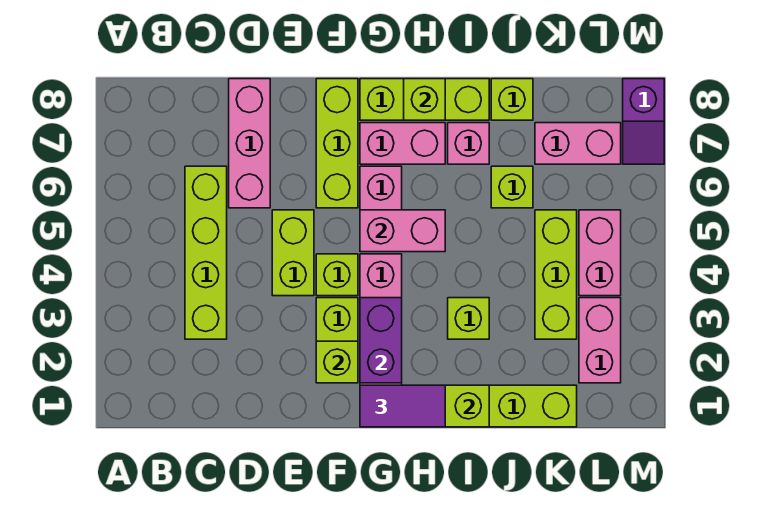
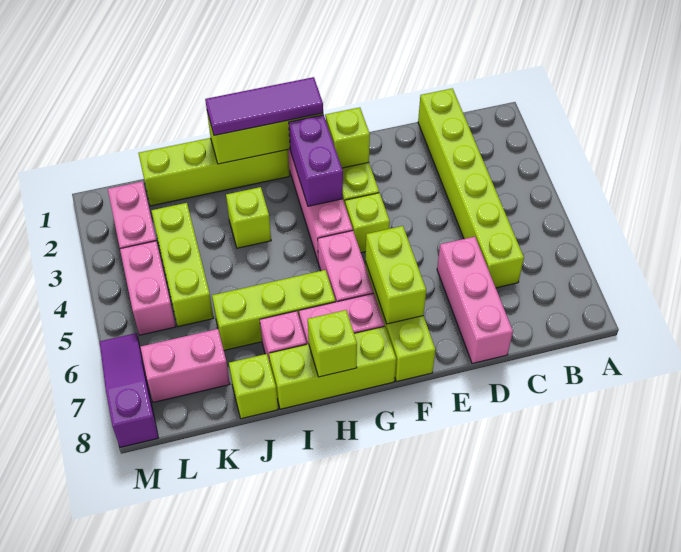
lime 1x4 brick [185,166,227,339] -> lime 1x6 brick [418,88,524,288]
lime 1x2 brick [272,210,314,296] -> lime 1x2 brick moved to [365,226,426,324]
purple 1x2 tile [360,385,445,427] -> purple 1x3 tile [205,77,323,135]
pink 1x2 brick [360,210,445,252] -> none
lime 1x1 brick [491,166,533,208] -> lime 1x3 brick [212,270,335,350]
purple 1x2 slope [623,79,664,164] -> purple 1x3 slope [100,333,158,447]

